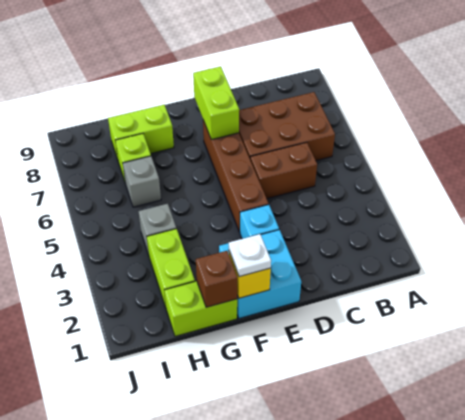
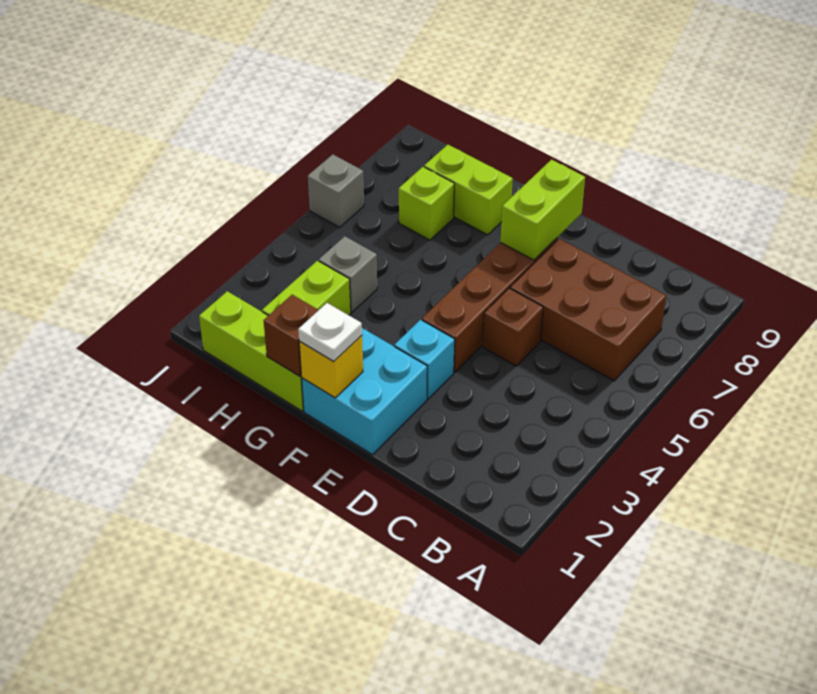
brown 1x2 brick [250,142,317,199] -> brown 1x1 brick [483,288,543,366]
lime 1x2 brick [164,281,237,336] -> lime 1x3 brick [199,291,304,411]
grey 1x1 brick [123,156,161,207] -> grey 1x1 brick moved to [308,154,364,227]

